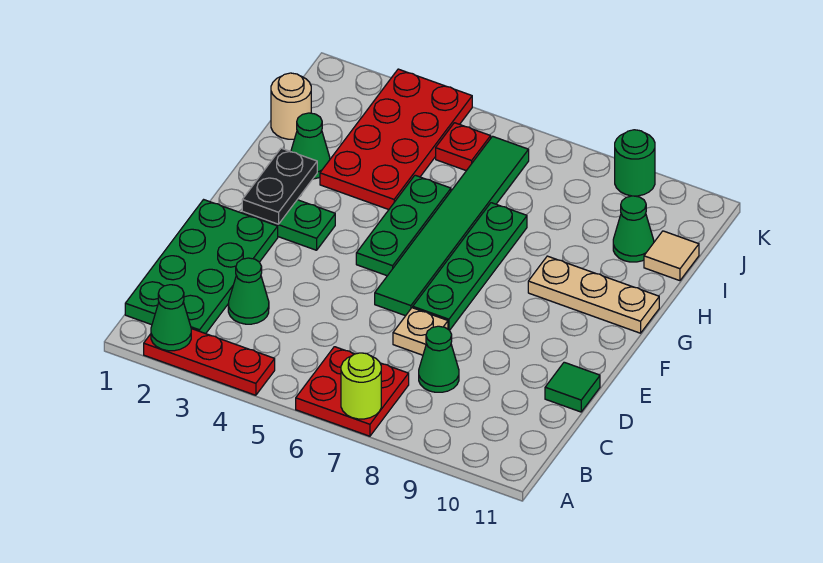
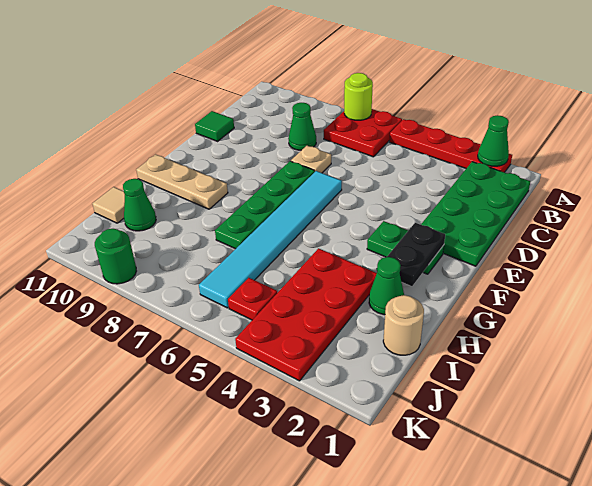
red 1x3 plate [144,329,275,395] -> red 1x4 plate [389,119,512,172]
green 1x1 cone [228,258,269,324] -> none
green 1x6 tile [375,136,529,316] -> cyan 1x6 tile [199,171,342,308]
green 1x3 plate [356,175,451,276] -> none

